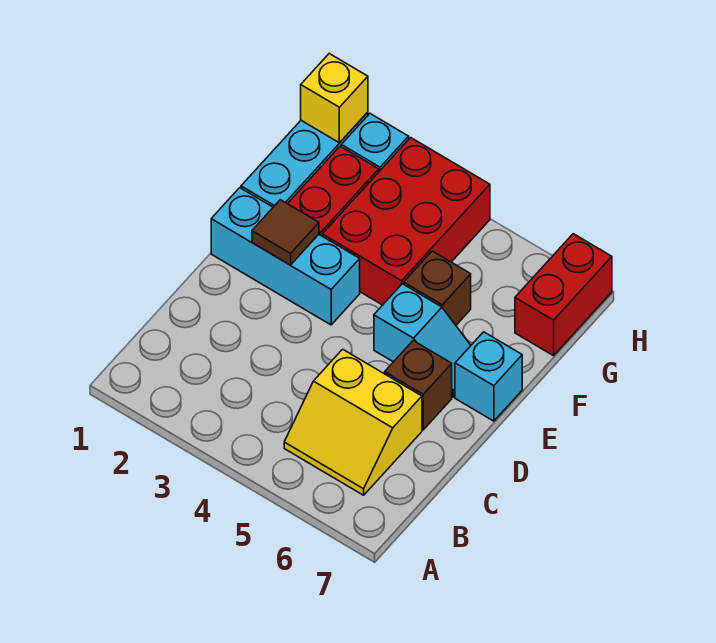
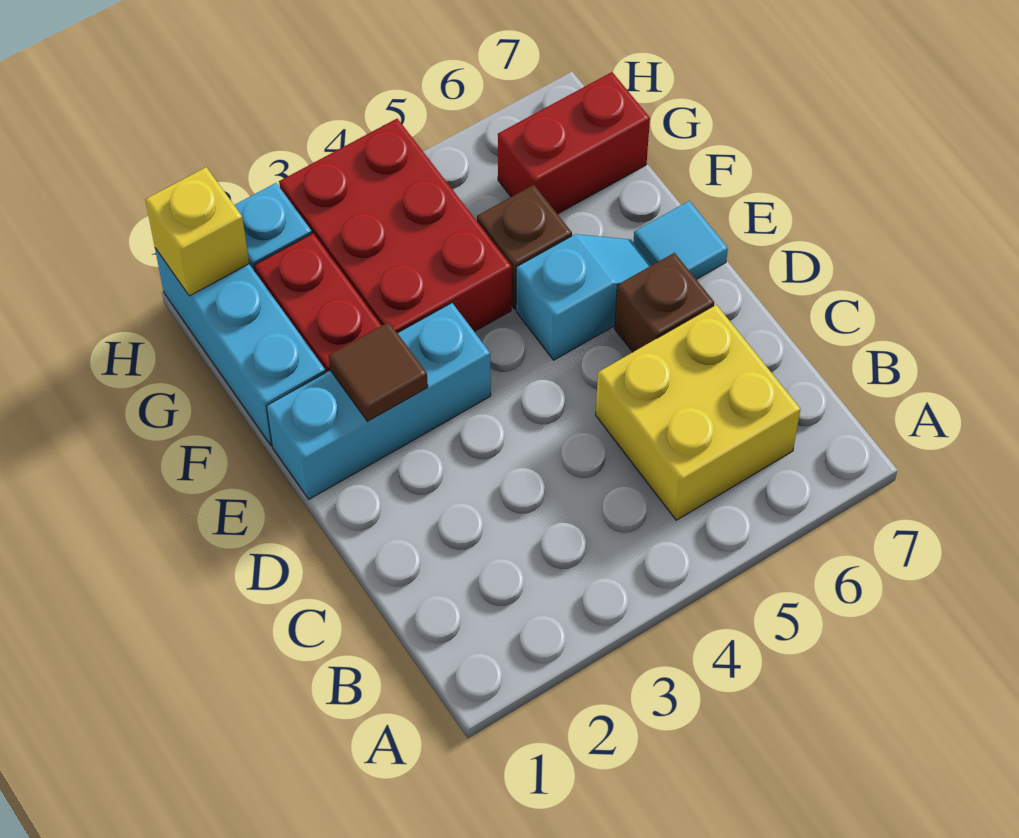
yellow 2x2 slope [284,349,422,495] -> yellow 2x2 brick [596,305,800,520]
cyan 1x1 brick [455,332,522,421] -> cyan 1x1 tile [633,201,728,279]
red 1x2 brick [515,234,612,356] -> red 1x2 brick turned to [498,72,650,214]

